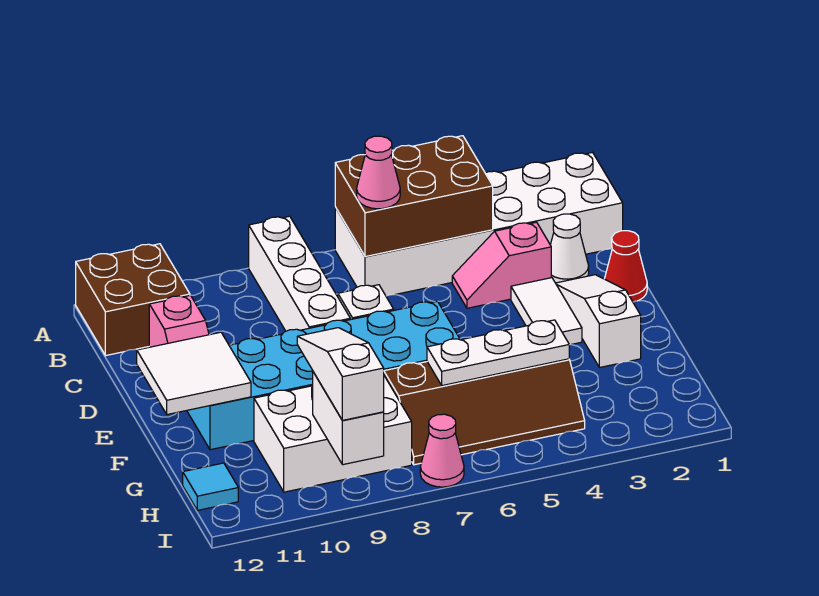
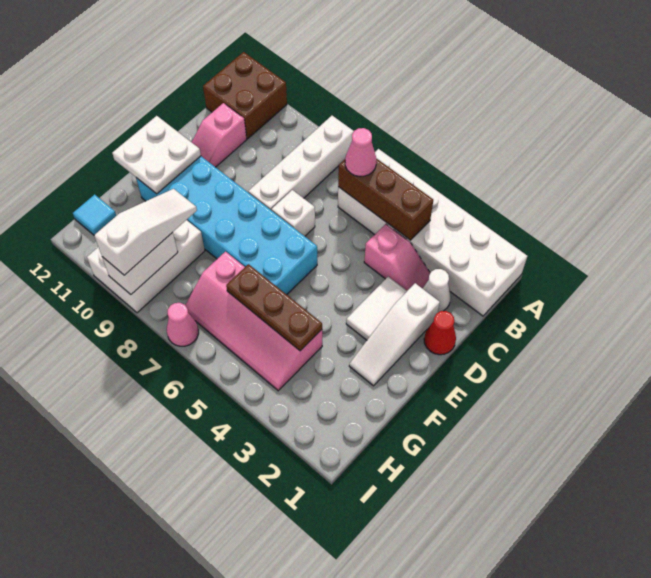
brown 2x3 brick [335,136,493,257] -> brown 1x3 brick [338,158,433,240]
pink 1x2 slope [452,222,551,308] -> pink 1x2 slope turned to [364,224,430,291]
white 1x3 slope [556,275,641,368] -> white 1x3 slope turned to [349,283,440,386]
white 2x2 tile [137,332,251,415] -> white 2x2 plate [112,116,201,194]
brown 2x4 slope [384,359,585,465] -> pink 2x4 slope [185,252,322,391]
white 1x3 plate [427,320,569,386] -> brown 1x3 plate [226,264,322,351]
white 2x3 brick [254,376,412,492] -> white 2x3 brick turned to [87,220,205,313]

